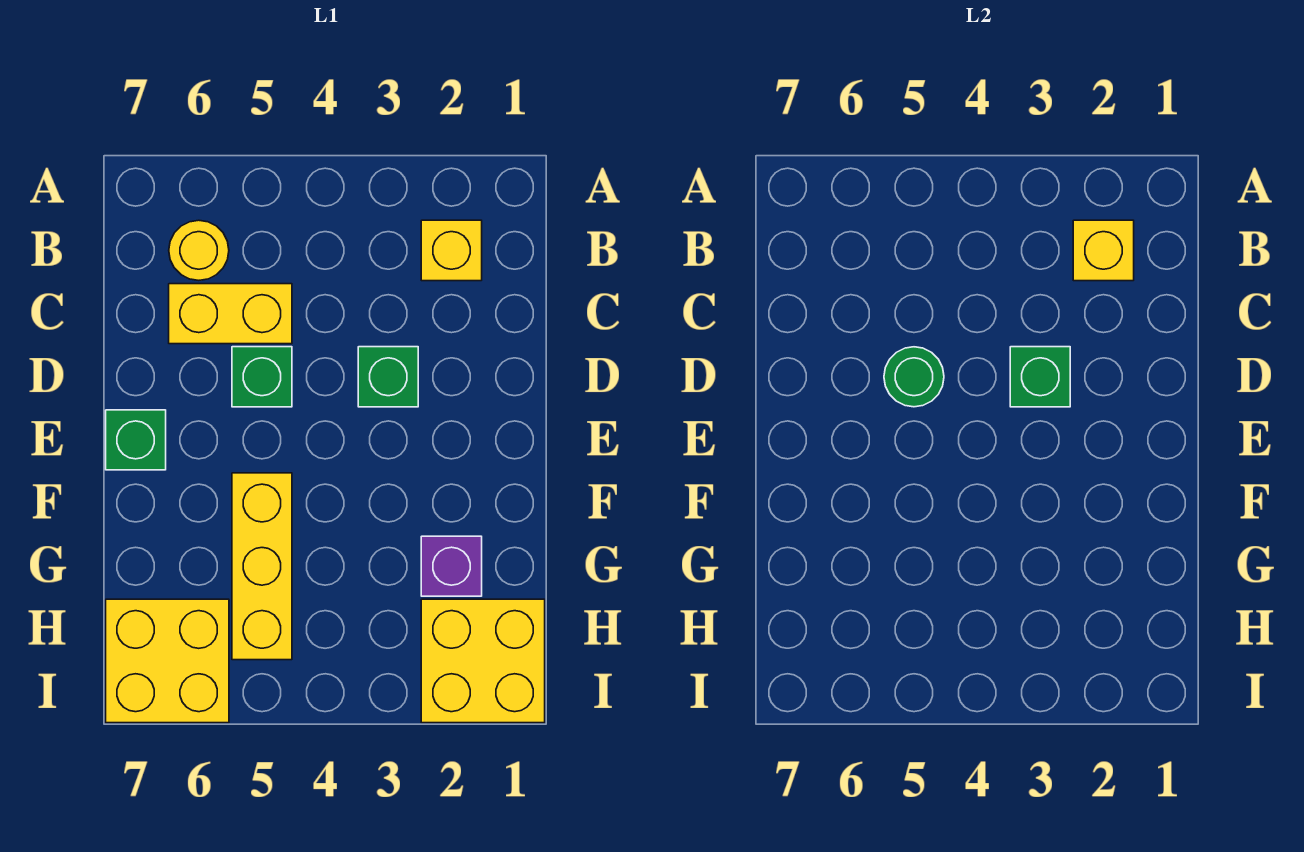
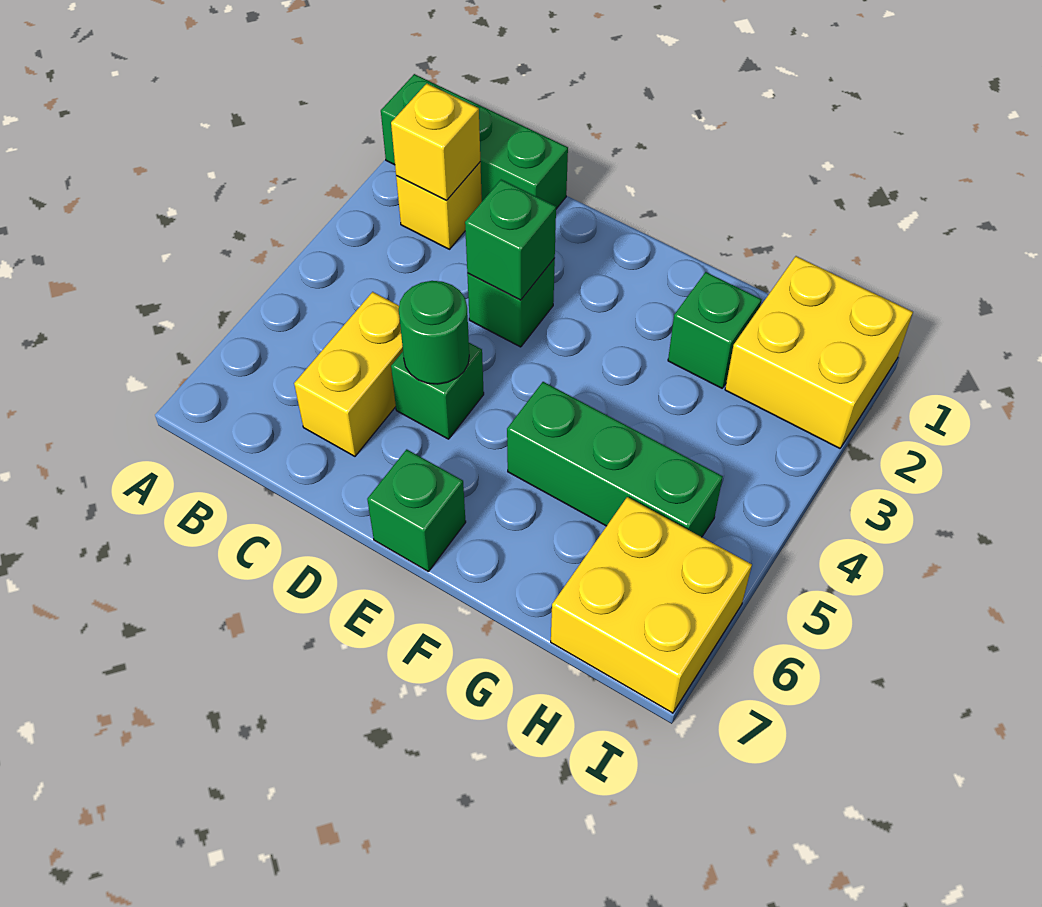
none -> green 1x3 brick [381,74,568,209]
yellow 1x1 round brick [169,220,229,280] -> none
yellow 1x3 brick [232,473,292,660] -> green 1x3 brick [507,382,723,537]
purple 1x1 brick [421,536,482,596] -> green 1x1 brick [668,272,761,388]

